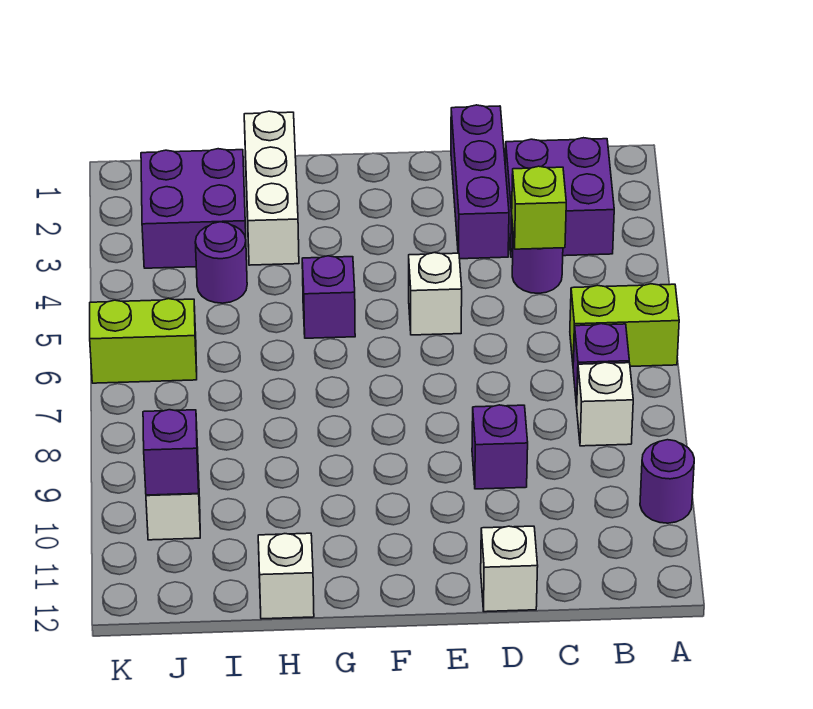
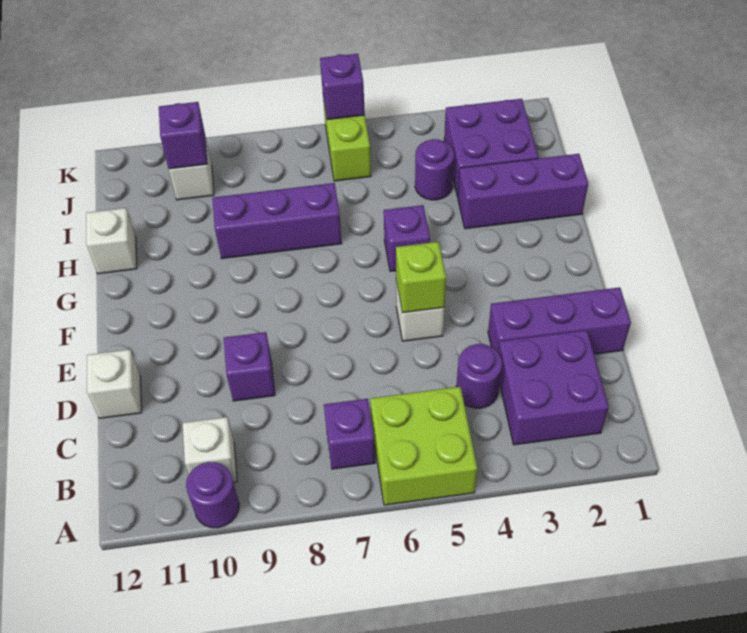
lime 1x2 brick [570,284,679,366] -> lime 2x2 brick [370,387,477,505]
white 1x1 brick [577,362,633,446] -> white 1x1 brick moved to [183,417,237,482]
lime 1x1 brick [512,166,566,249] -> lime 1x1 brick moved to [396,242,446,313]
white 1x3 brick [244,111,299,265] -> purple 1x3 brick [458,154,588,229]
none -> purple 1x3 brick [212,183,342,259]
none -> purple 1x1 brick [320,54,365,120]

